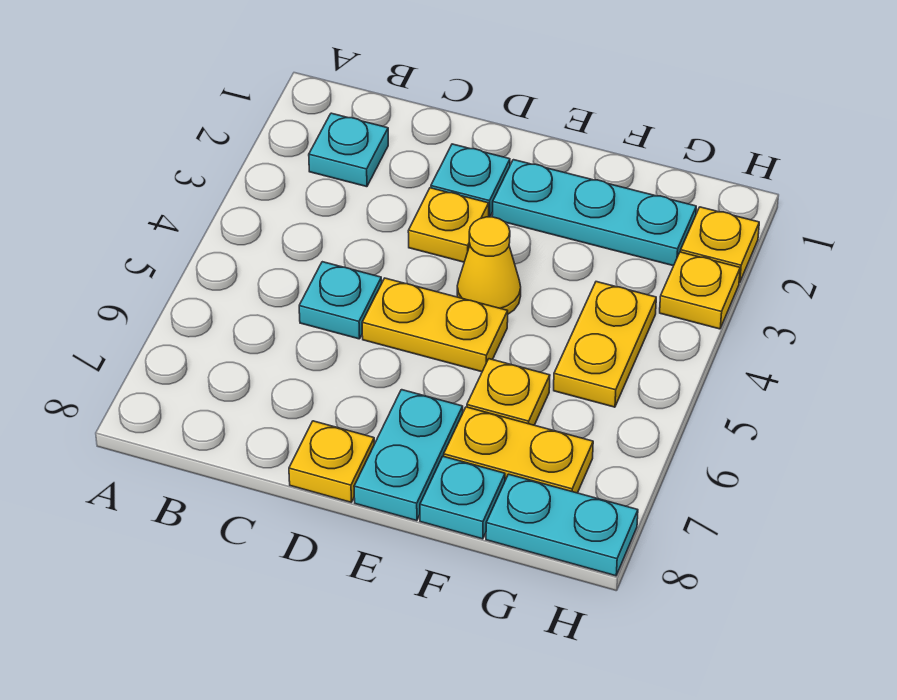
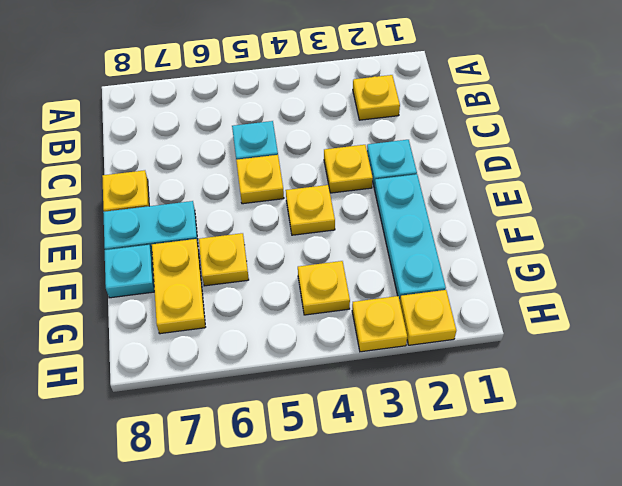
cyan 1x1 plate [309,113,388,187] -> yellow 1x1 plate [353,75,400,120]
yellow 1x2 plate [362,278,508,372] -> yellow 1x1 plate [236,155,284,204]
yellow 1x1 cone [457,217,521,314] -> yellow 1x1 plate [286,185,335,235]
yellow 1x2 plate [554,282,656,407] -> yellow 1x1 plate [298,261,350,315]
cyan 1x2 plate [486,474,638,576] -> none

